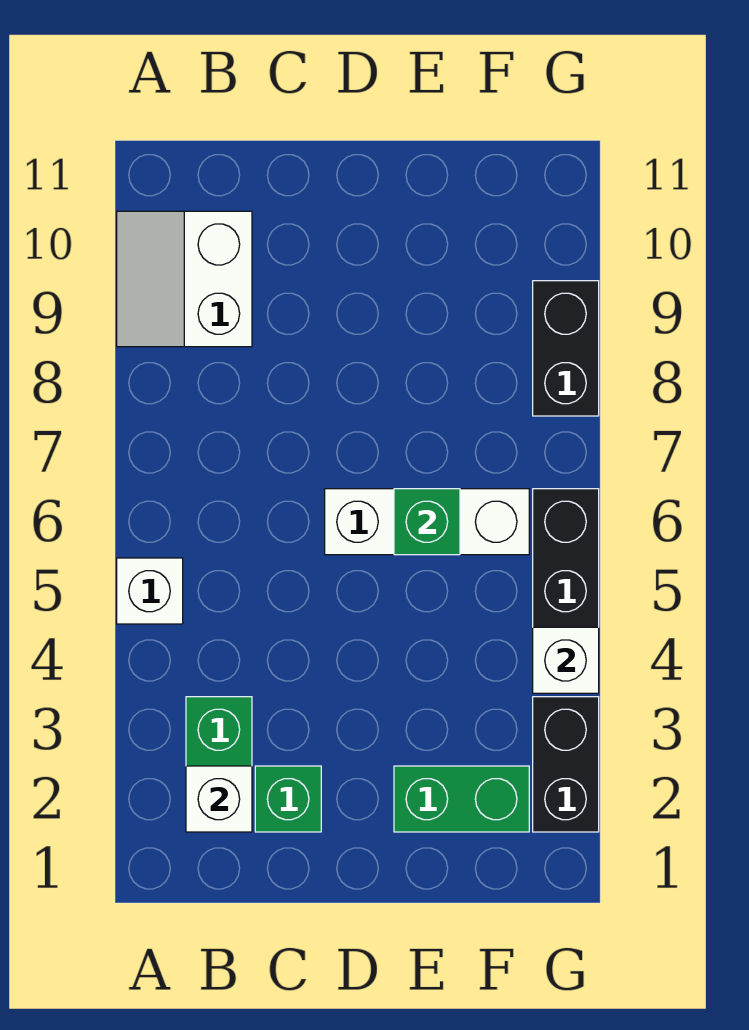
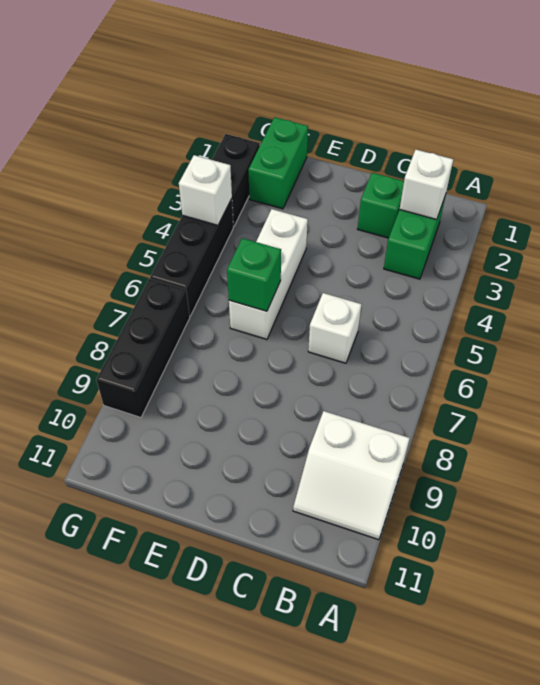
white 1x1 brick [117,558,183,624] -> white 1x1 brick moved to [308,293,361,363]
white 2x2 slope [117,211,252,347] -> white 2x2 slope turned to [293,411,410,540]
white 1x3 brick [325,489,529,555] -> white 1x3 brick turned to [229,209,308,339]
green 1x2 brick [394,766,529,832] -> green 1x2 brick turned to [248,117,308,209]
black 1x2 brick [533,281,599,416] -> black 1x3 brick [96,279,190,418]

